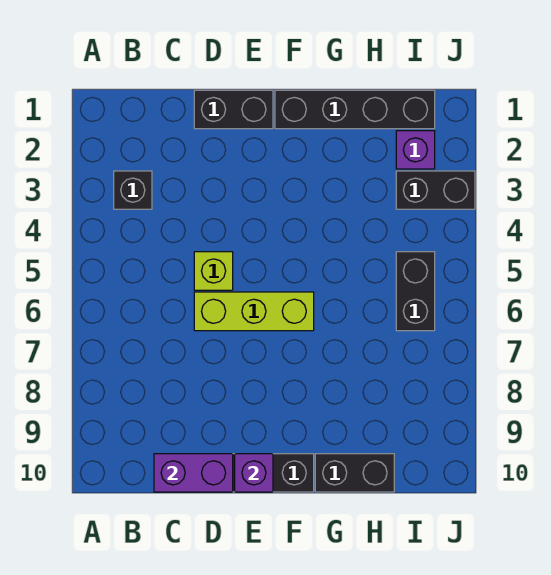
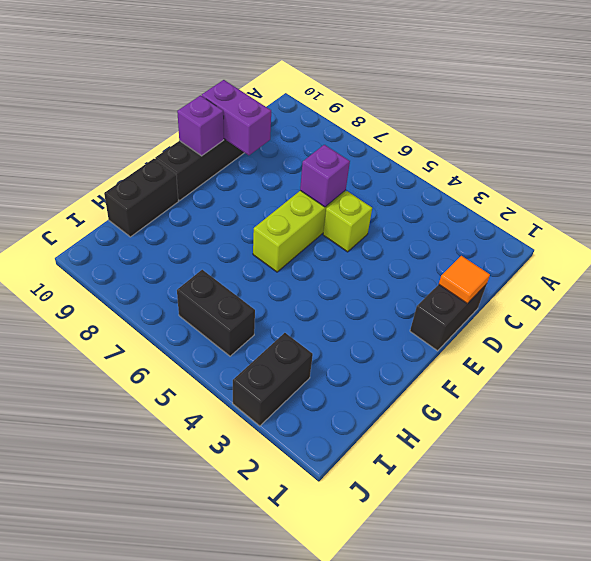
black 1x1 brick [114,171,152,209] -> none
purple 1x2 brick [154,454,233,492] -> purple 1x2 brick turned to [202,80,271,155]
none -> orange 1x1 tile [439,256,490,303]
black 1x4 brick [275,90,435,129] -> none
purple 1x1 brick [396,131,435,169] -> purple 1x1 brick moved to [300,145,350,207]

